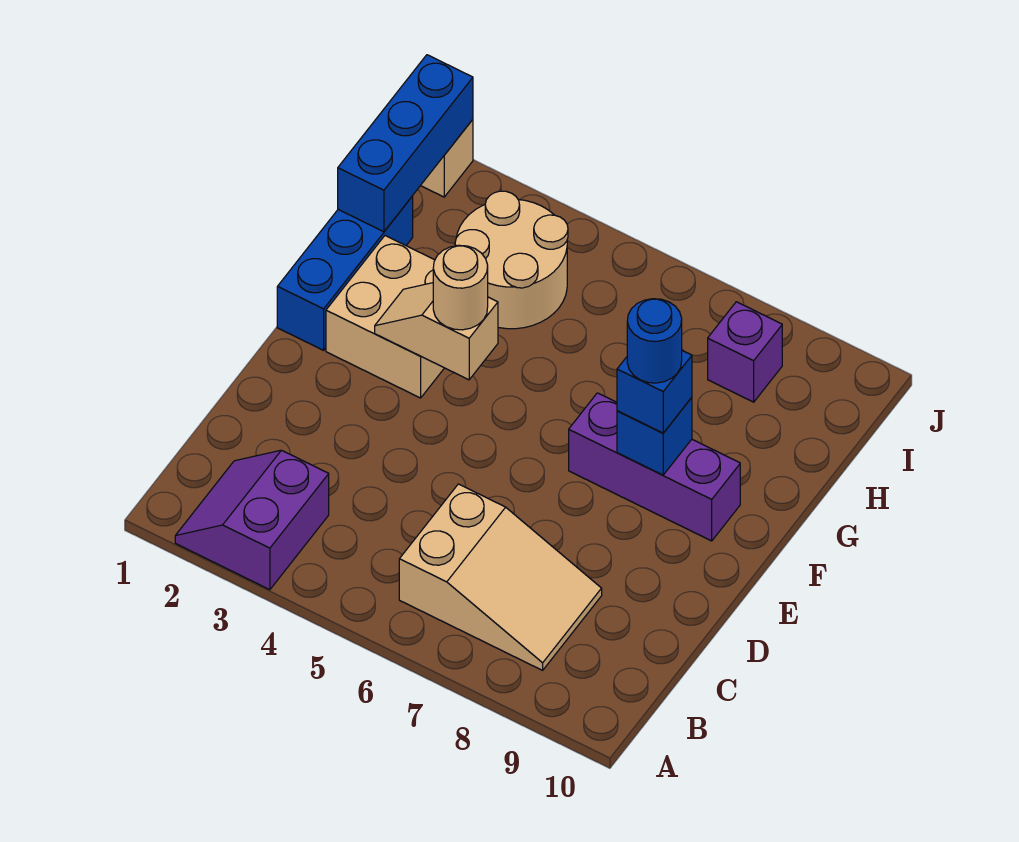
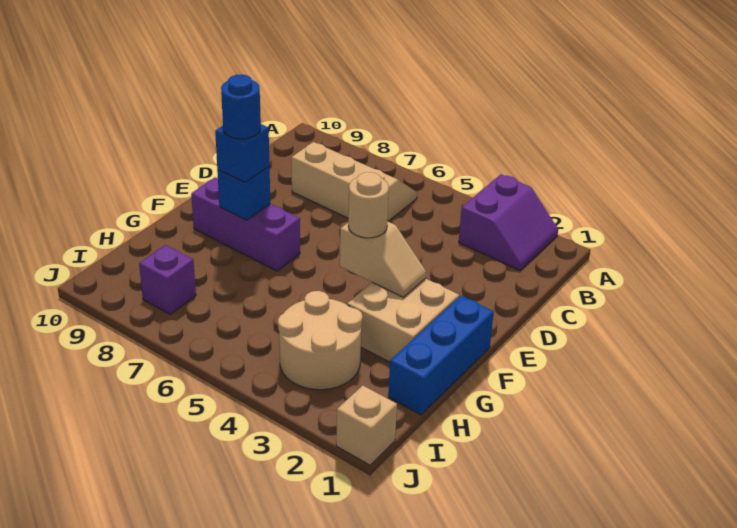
tan 2x3 slope [399,484,602,670] -> tan 2x3 slope turned to [292,142,417,221]
blue 1x3 brick [338,55,473,232] -> none

